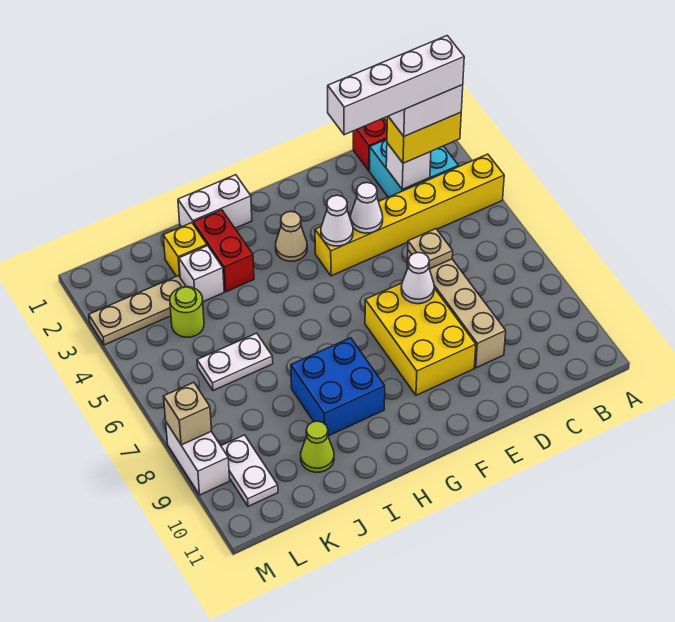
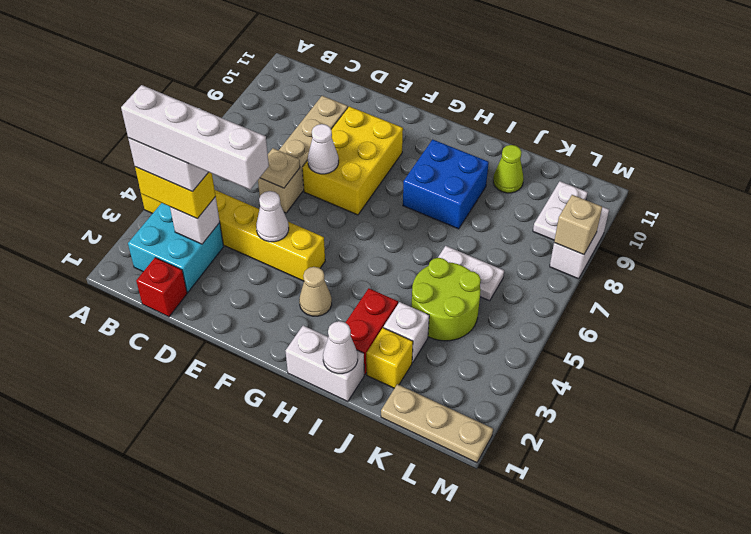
white 1x1 cone [321,195,353,246] -> white 1x1 cone moved to [323,321,358,374]
tan 1x3 plate [89,276,186,345] -> tan 1x3 plate moved to [381,384,493,463]
lime 1x1 round brick [170,287,204,337] -> lime 2x2 round brick [412,258,481,341]

